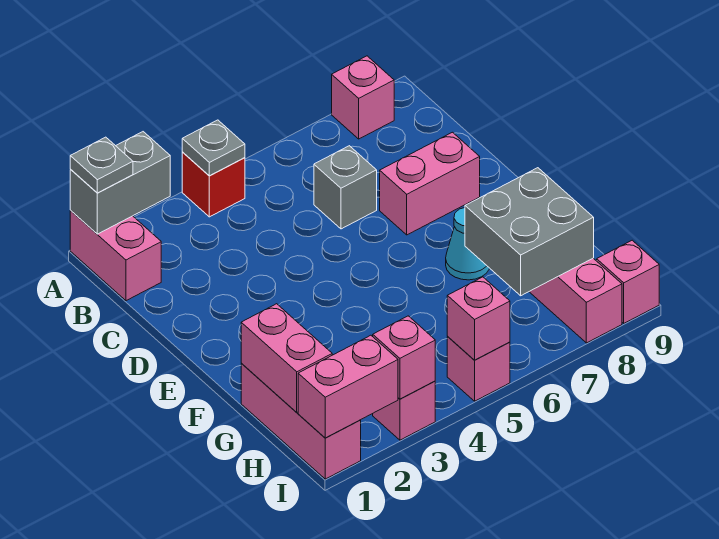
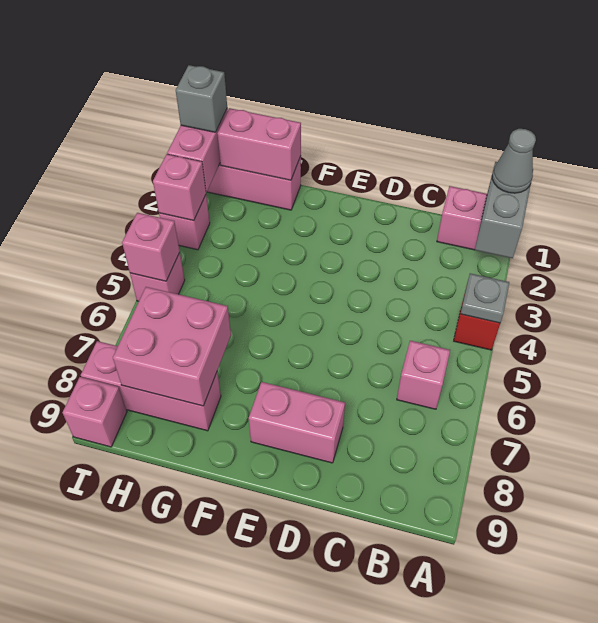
grey 1x1 plate [70,137,133,193] -> grey 1x1 cone [492,129,536,193]
pink 1x1 brick [332,56,394,139] -> pink 1x1 brick moved to [397,341,450,409]
grey 1x1 brick [314,146,377,229] -> grey 1x1 brick moved to [176,65,227,132]
pink 1x2 brick [380,132,480,235] -> pink 1x2 brick turned to [249,382,345,463]
cyan 1x1 cone [446,208,489,280] -> none
grey 2x2 brick [465,168,594,296] -> pink 2x2 brick [113,287,231,406]

